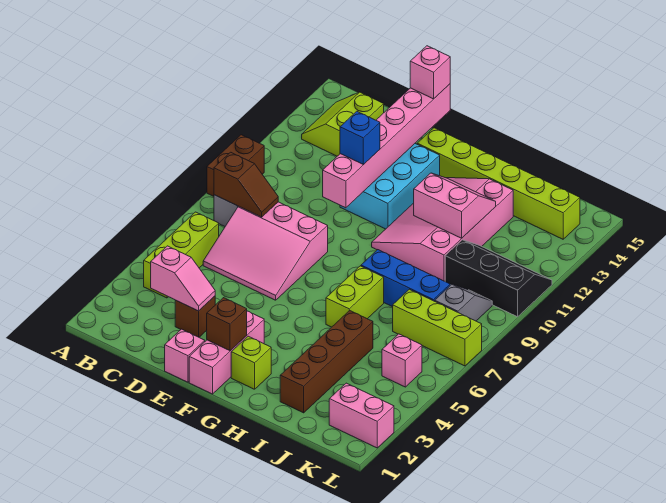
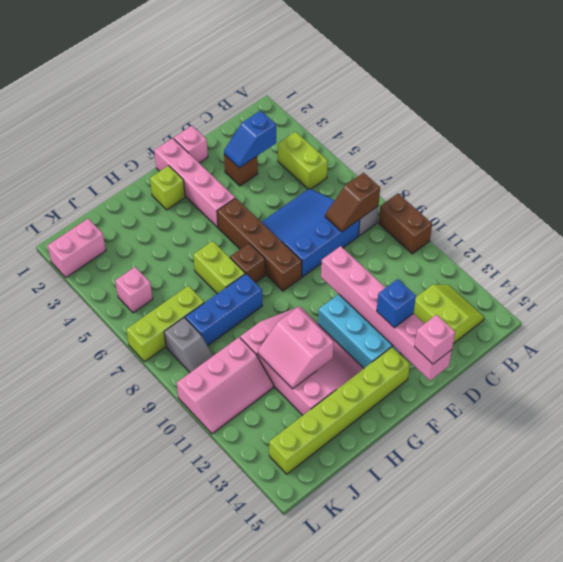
lime 1x3 brick [144,212,219,298] -> lime 1x2 brick [278,132,328,189]
pink 1x2 slope [151,246,215,311] -> blue 1x2 slope [224,110,276,168]
pink 3x3 slope [203,202,328,300] -> blue 3x3 slope [262,188,360,277]
blue 1x1 brick [340,111,380,165] -> blue 1x1 brick moved to [377,279,416,328]
pink 1x3 brick [189,311,264,394] -> pink 1x4 brick [154,138,235,227]
brown 1x1 brick [207,298,247,351] -> brown 1x1 brick moved to [230,243,265,283]
pink 2x2 slope [414,173,496,238] -> pink 2x2 slope turned to [258,307,334,389]
brown 1x4 brick [280,311,373,413] -> brown 1x4 brick moved to [217,198,302,291]
black 2x3 slope [445,240,552,317] -> pink 2x3 slope [177,337,274,434]

